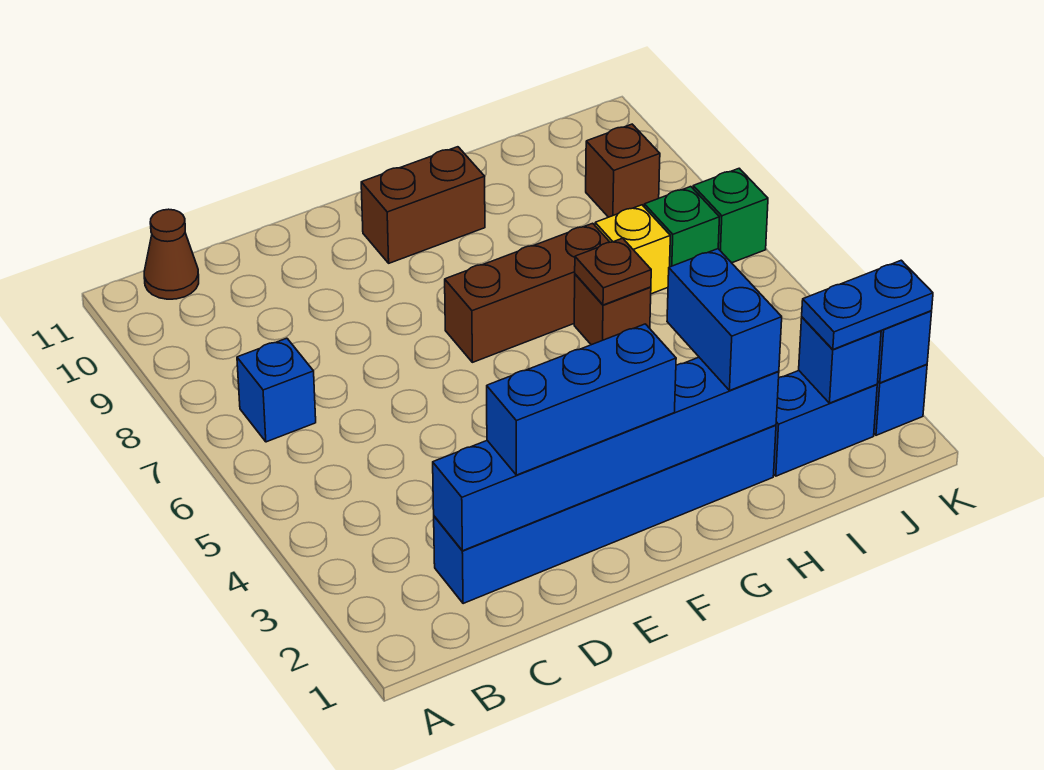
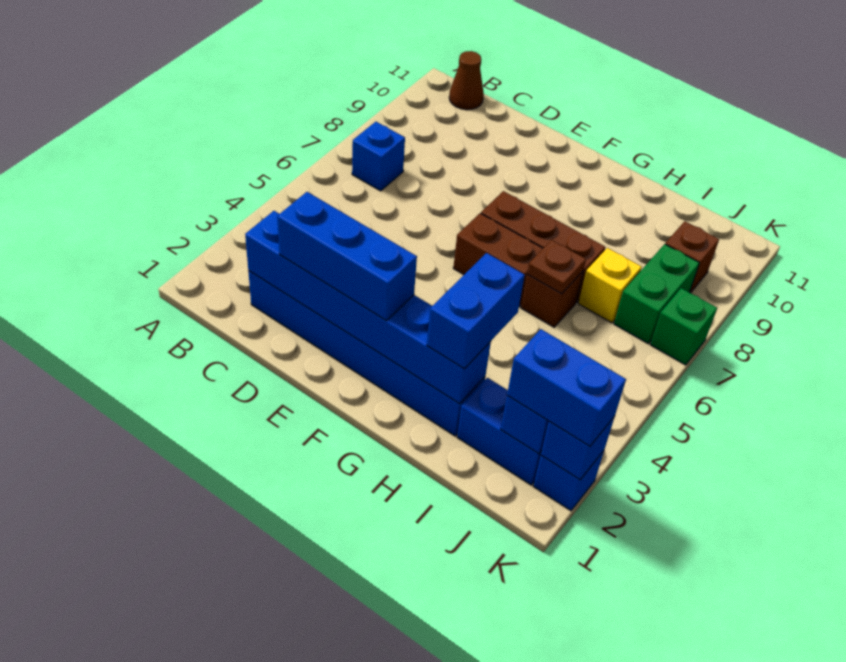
brown 1x2 brick [361,147,485,263] -> brown 1x2 brick moved to [453,213,543,307]
blue 1x2 plate [802,260,933,349] -> blue 1x2 brick [507,329,626,446]
green 1x1 brick [644,187,719,267] -> green 1x2 brick [614,244,699,344]

